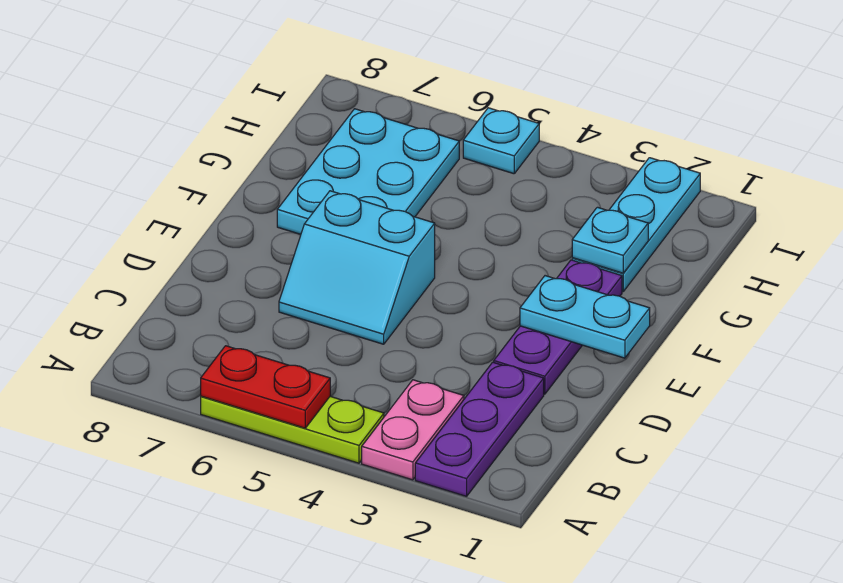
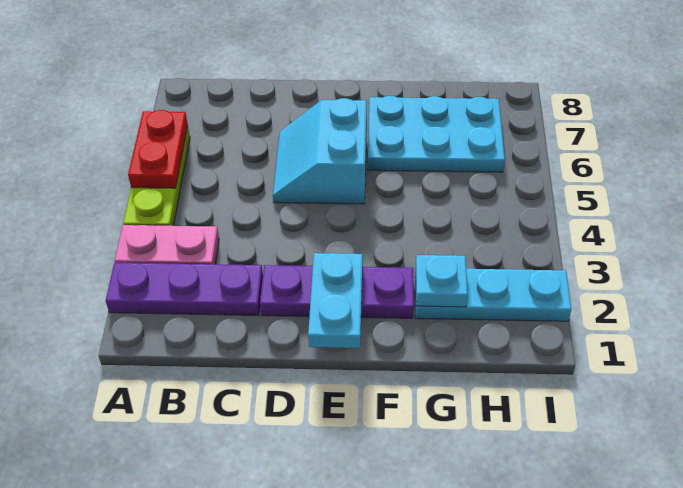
cyan 1x1 plate [463,108,539,174] -> none

